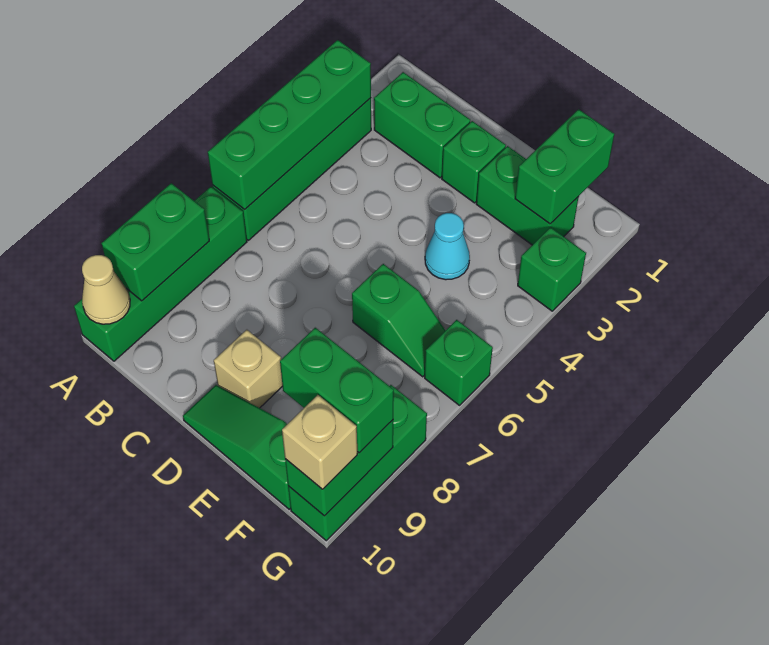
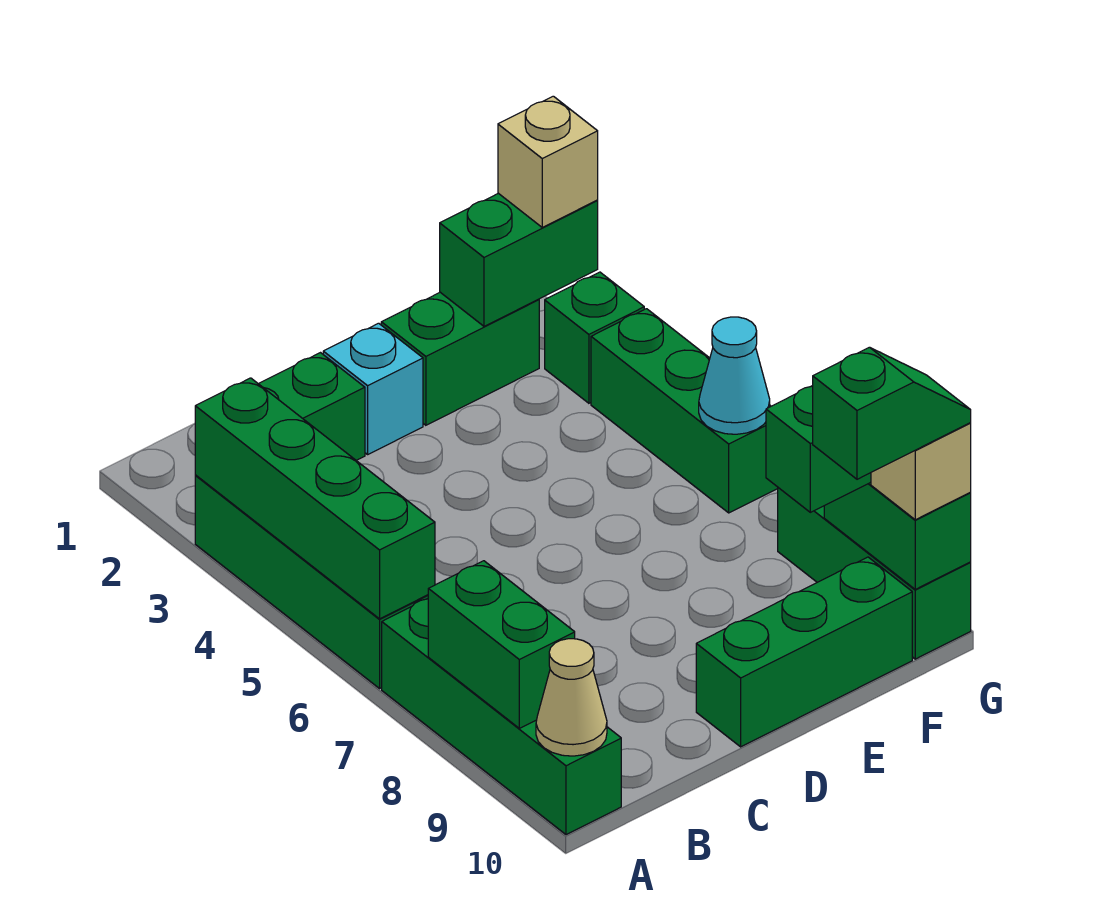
green 1x1 brick [442,121,506,203] -> cyan 1x1 brick [323,323,423,454]
tan 1x1 brick [214,330,283,408] -> tan 1x1 brick moved to [498,96,598,227]
green 1x3 slope [183,385,291,509] -> green 1x3 brick [696,557,912,747]
cyan 1x1 cone [425,213,470,280] -> cyan 1x1 cone moved to [699,317,770,434]
green 1x2 slope [352,264,446,377] -> green 1x2 slope moved to [813,347,971,479]
green 1x2 brick [515,109,614,224] -> green 1x2 brick turned to [440,193,598,326]
green 1x1 brick [425,320,493,405] -> green 1x3 brick [591,309,778,513]

